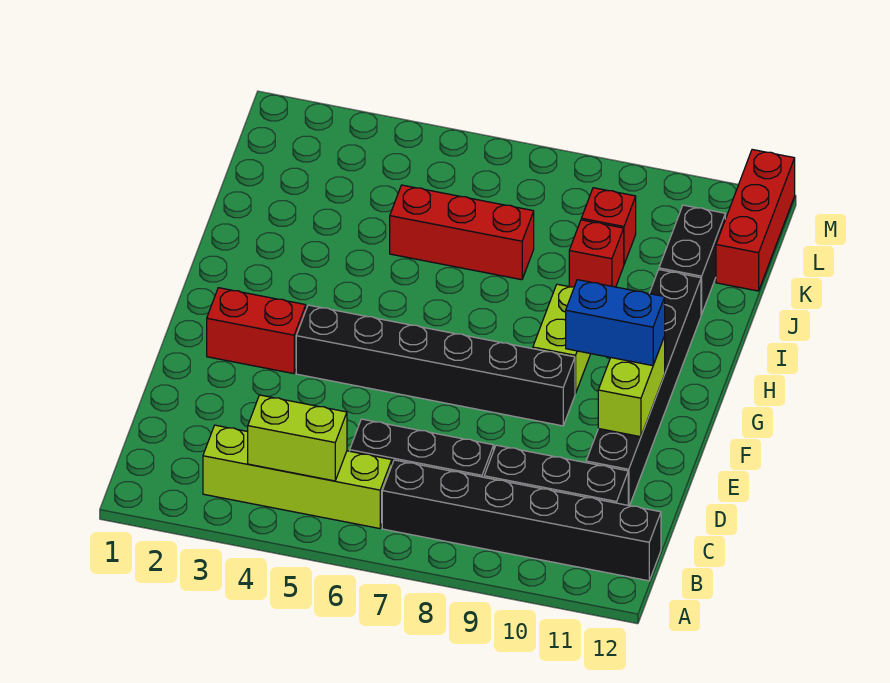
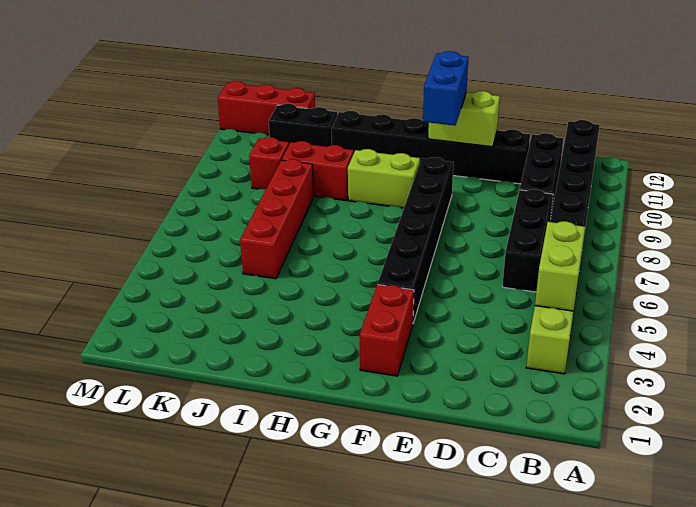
red 1x3 brick [390,185,534,280] -> red 1x4 brick [240,159,314,279]
red 1x1 brick [569,220,624,287] -> red 1x2 brick [282,141,354,201]

